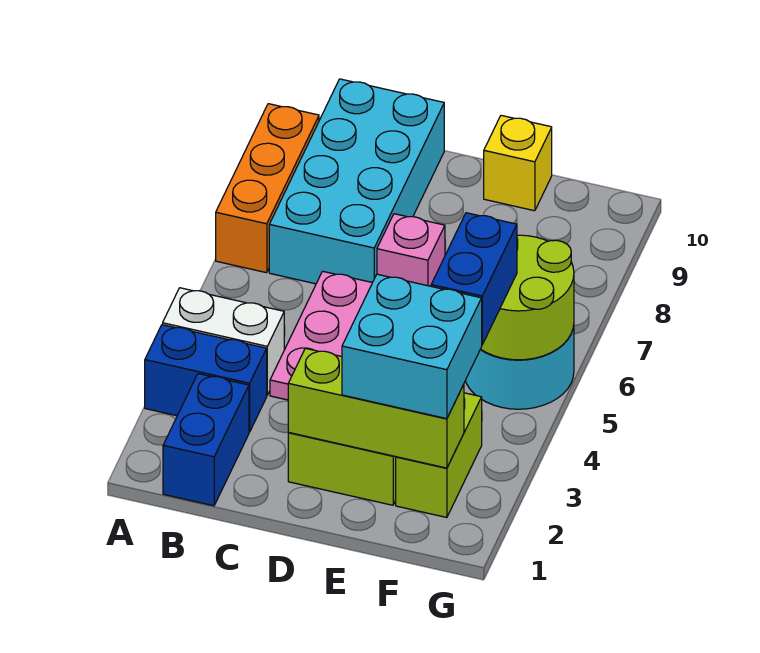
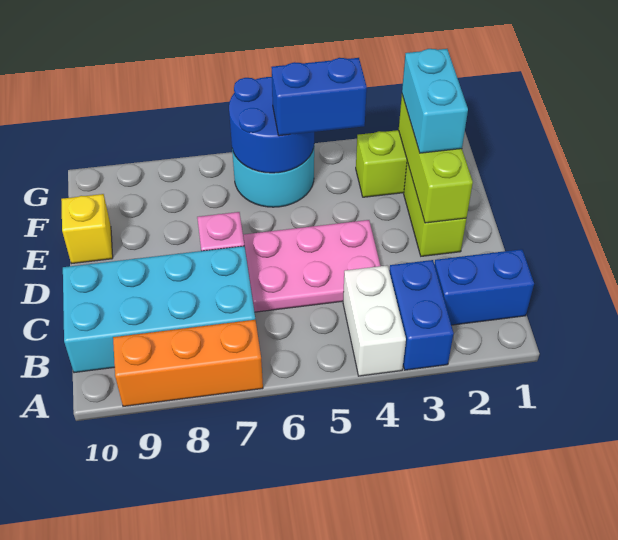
cyan 2x2 brick [342,274,482,419] -> cyan 1x2 brick [402,49,468,153]
lime 2x2 round brick [481,235,574,360] -> blue 2x2 round brick [229,77,314,173]

